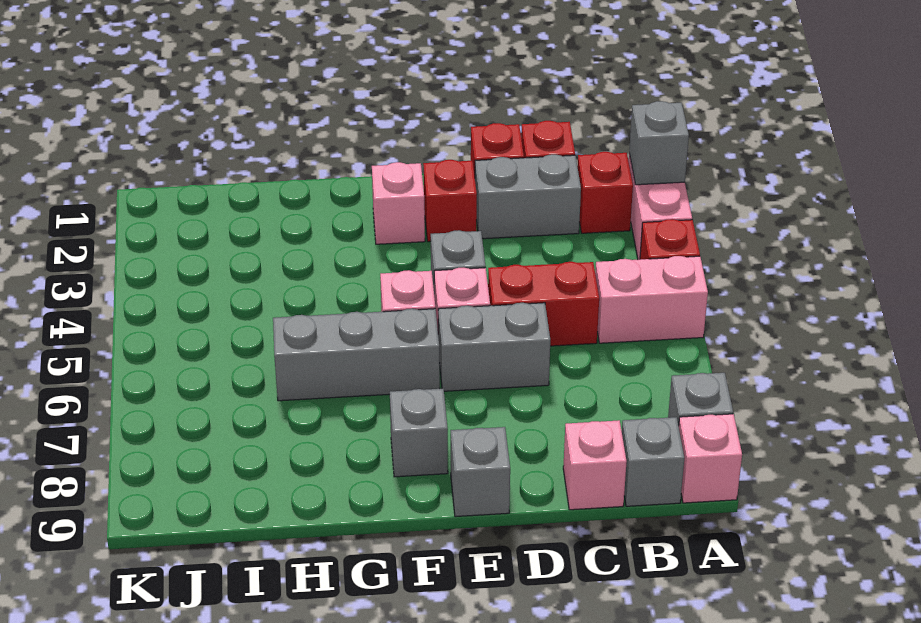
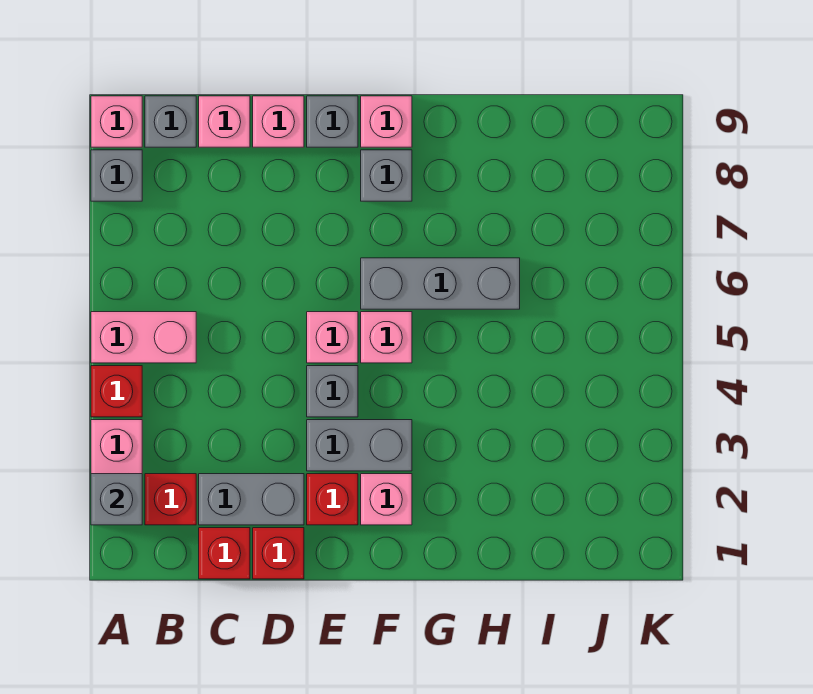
red 1x2 brick [488,262,599,346] -> none
grey 1x2 brick [438,303,550,391] -> grey 1x2 brick moved to [307,420,412,471]
none -> pink 1x1 brick [253,96,304,147]
none -> pink 1x1 brick [361,96,412,147]

